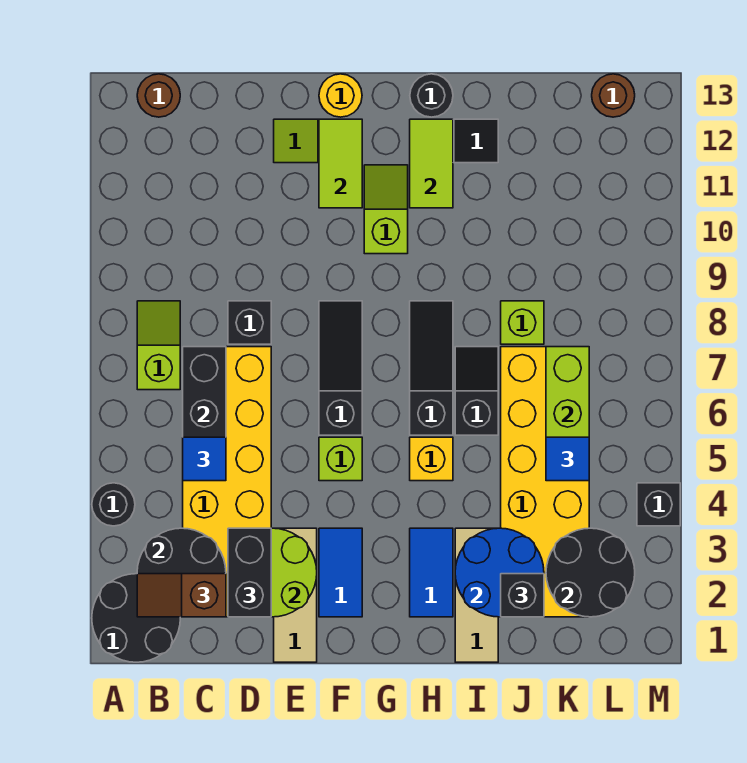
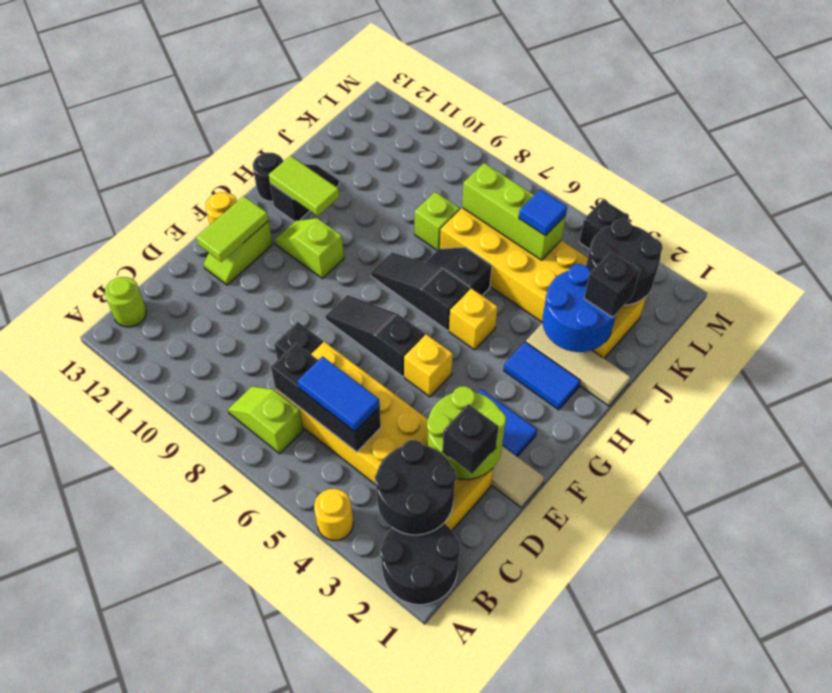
black 1x1 round brick [92,483,135,526] -> yellow 1x1 round brick [314,489,353,541]
brown 1x2 slope [137,574,226,617] -> none
brown 1x1 round brick [137,74,180,117] -> lime 1x1 round brick [105,277,146,327]
blue 1x1 tile [183,437,226,481] -> blue 1x2 tile [297,356,380,431]
black 1x2 brick [228,528,271,617] -> black 1x1 brick [443,404,499,474]
lime 1x1 brick [319,437,362,481] -> yellow 1x1 brick [404,334,453,397]
lime 1x2 tile [319,119,362,208] -> lime 1x2 tile turned to [196,196,269,262]
brown 1x1 round brick [592,74,635,117] -> none

